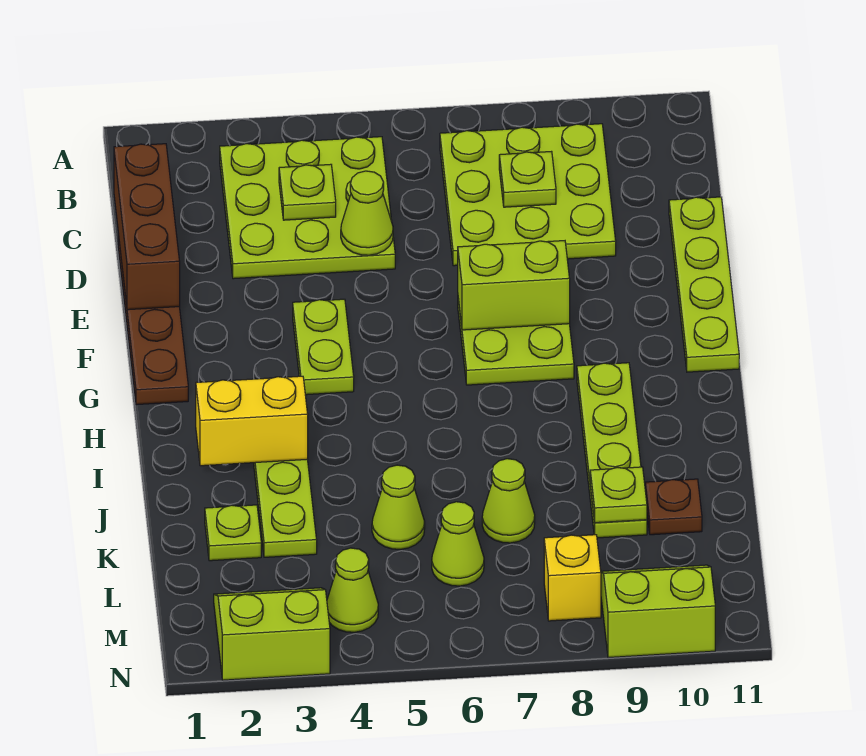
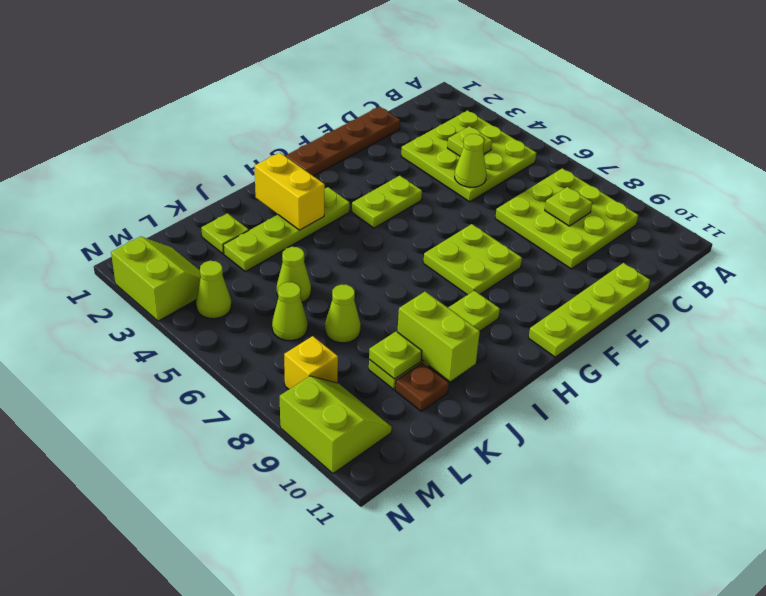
brown 1x3 brick [114,144,180,310] -> none
lime 1x2 brick [458,241,570,330] -> lime 1x2 brick moved to [397,291,480,381]

